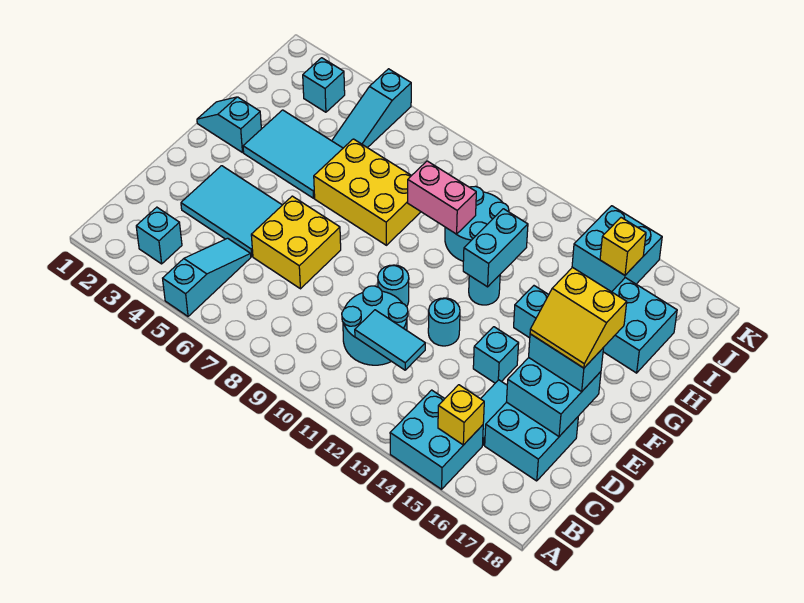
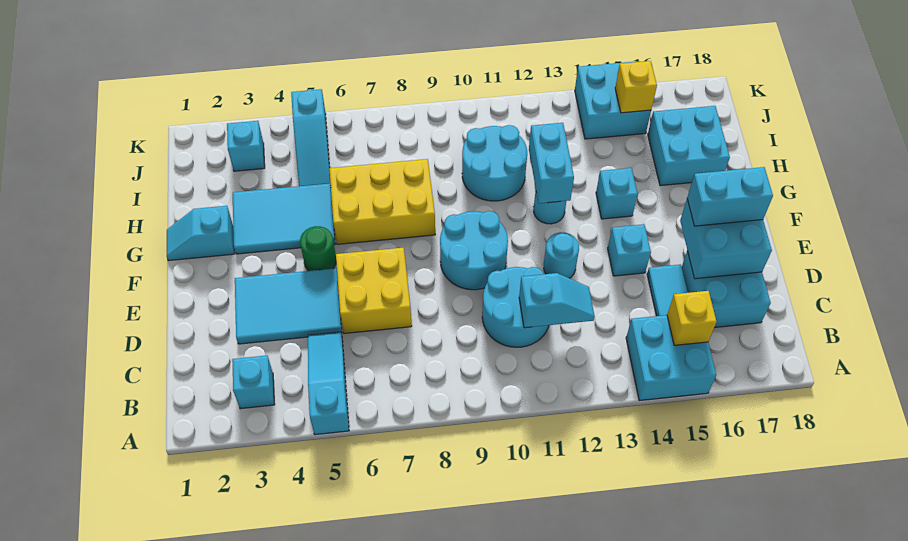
cyan 1x2 tile [355,310,425,370] -> cyan 1x2 slope [519,273,595,328]
cyan 1x1 round brick [378,265,409,307] -> cyan 2x2 round brick [440,211,508,290]
yellow 2x2 slope [530,267,627,368] -> none
none -> green 1x1 round brick [300,226,336,271]
pink 1x2 brick [408,161,476,234] -> none

